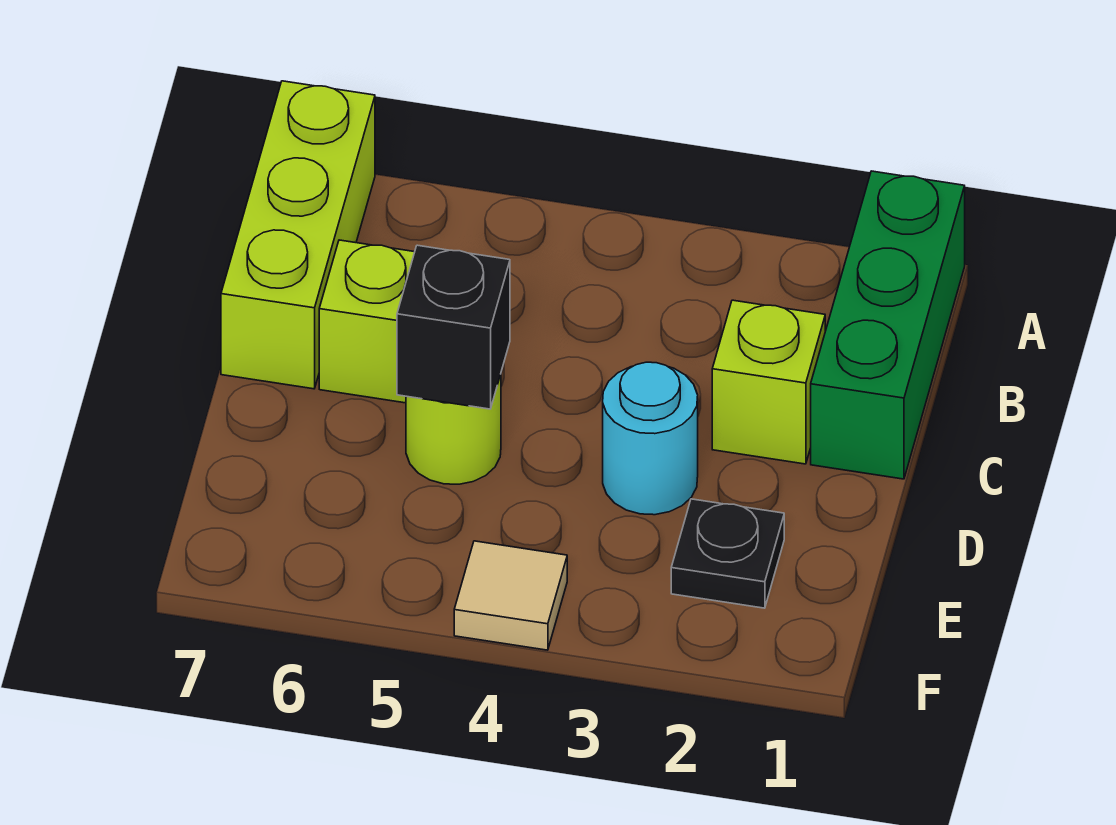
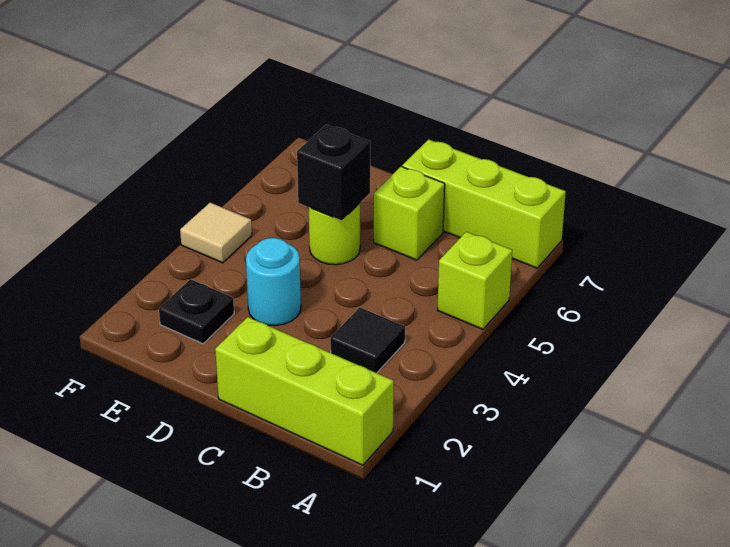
green 1x3 brick [811,171,965,479] -> lime 1x3 brick [215,317,394,465]
none -> black 1x1 tile [330,307,405,373]
lime 1x1 brick [712,300,825,464] -> lime 1x1 brick moved to [438,232,512,329]

